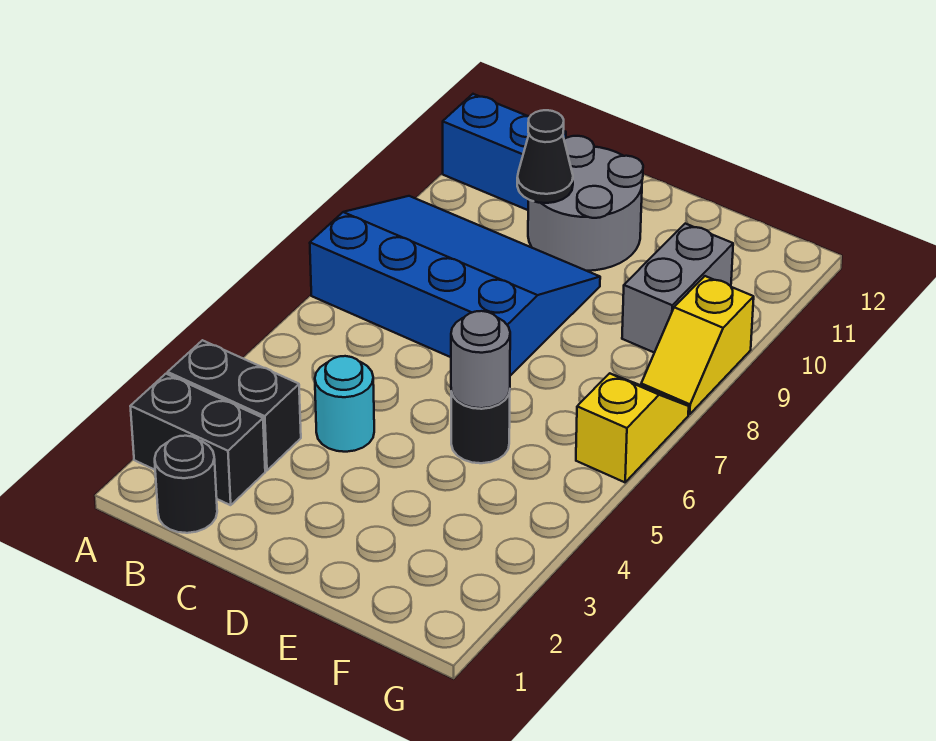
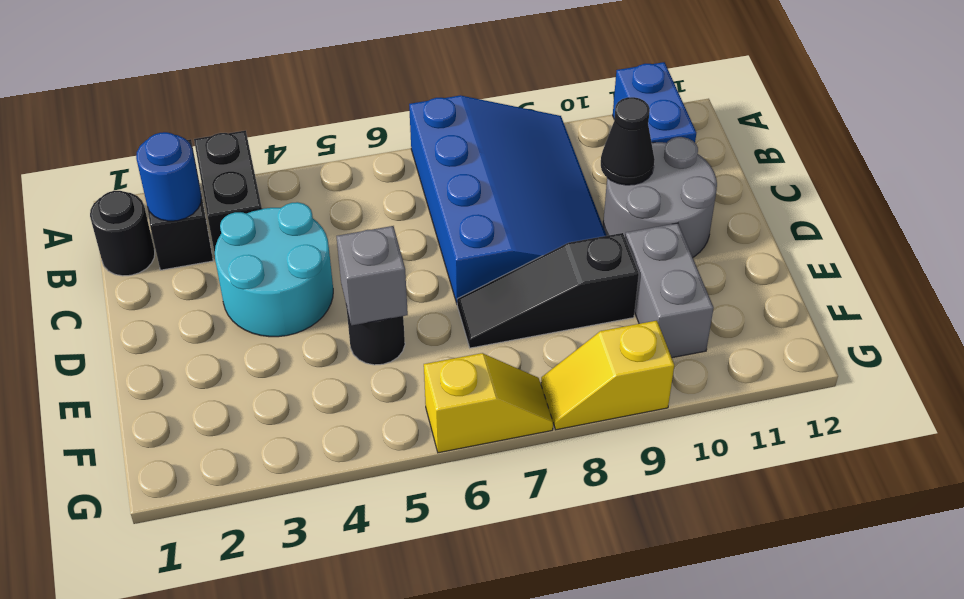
none -> blue 1x1 round brick [136,132,201,221]
cyan 1x1 round brick [315,356,374,452] -> cyan 2x2 round brick [215,202,333,337]
grey 1x1 round brick [451,311,510,408] -> grey 1x1 brick [336,226,408,325]
none -> black 1x3 slope [457,233,639,348]
grey 1x2 brick [622,224,733,353] -> grey 1x2 brick turned to [625,223,713,358]

